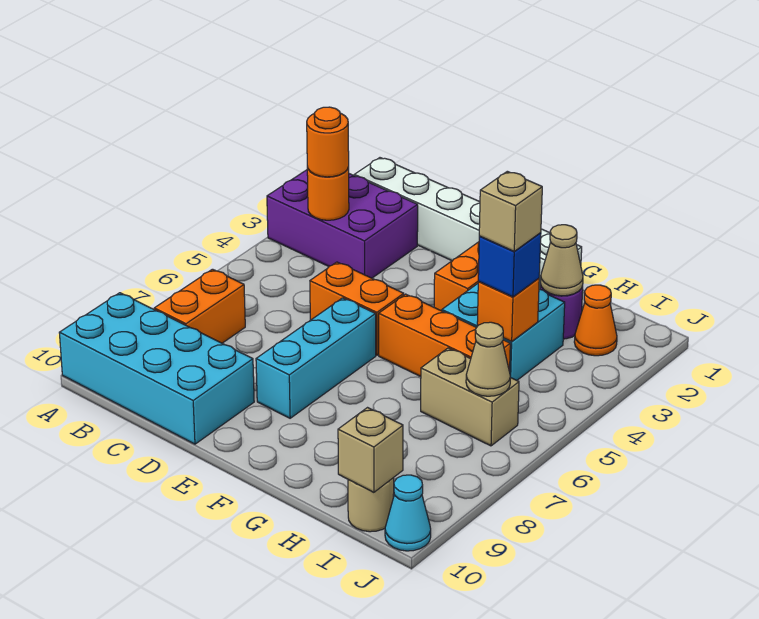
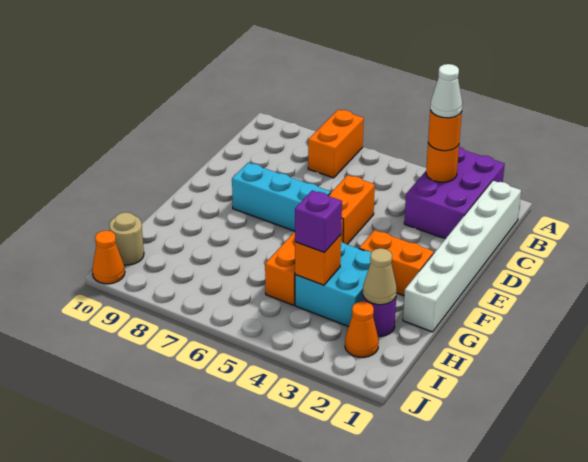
cyan 2x4 brick [59,293,254,444] -> none
none -> white 1x1 cone [430,64,462,118]
orange 1x2 brick [154,269,245,343] -> orange 1x2 brick turned to [308,110,364,178]
blue 1x1 brick [478,233,541,297] -> purple 1x1 brick [295,190,342,253]
tan 1x1 brick [479,171,542,251] -> none
tan 1x2 brick [421,348,519,446] -> none
tan 1x1 cone [466,322,510,396] -> none
tan 1x1 brick [338,408,403,492] -> none
cyan 1x1 cone [385,475,431,551] -> orange 1x1 cone [92,230,125,284]

